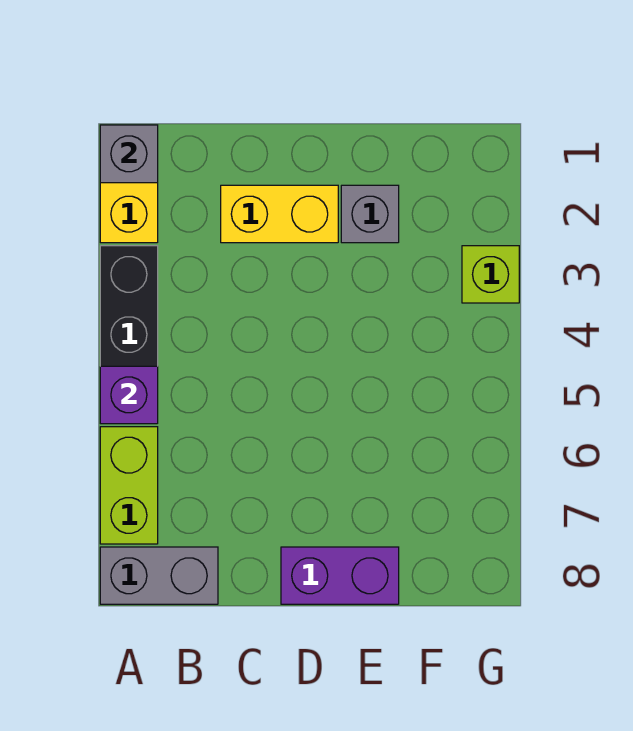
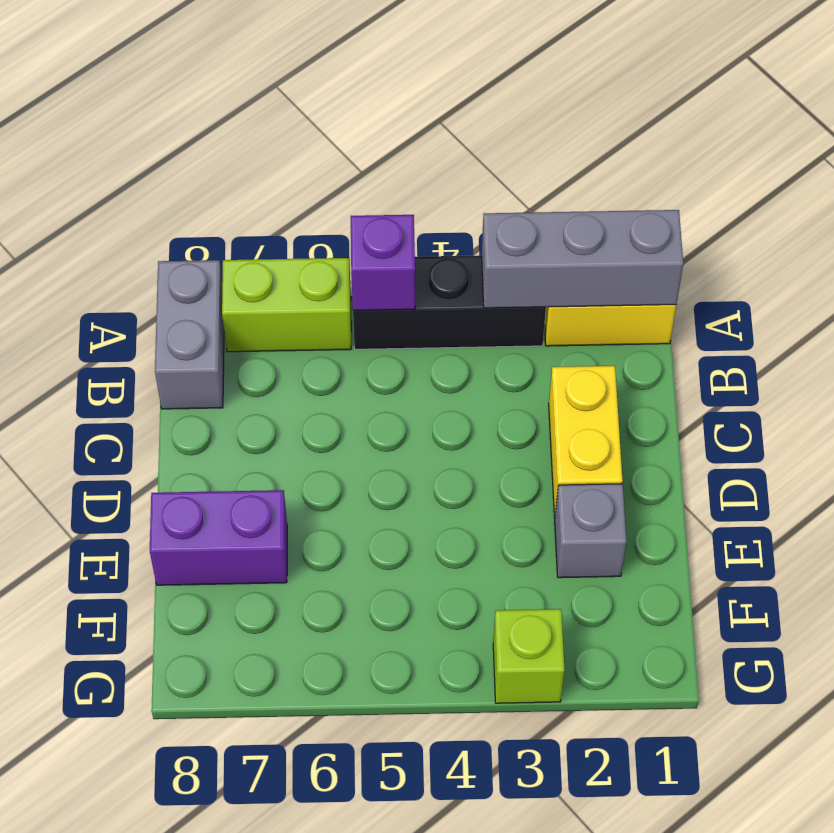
grey 1x1 brick [100,125,158,183] -> grey 1x3 brick [482,210,683,308]
purple 1x2 brick [281,547,399,604] -> purple 1x2 brick turned to [150,490,287,585]

